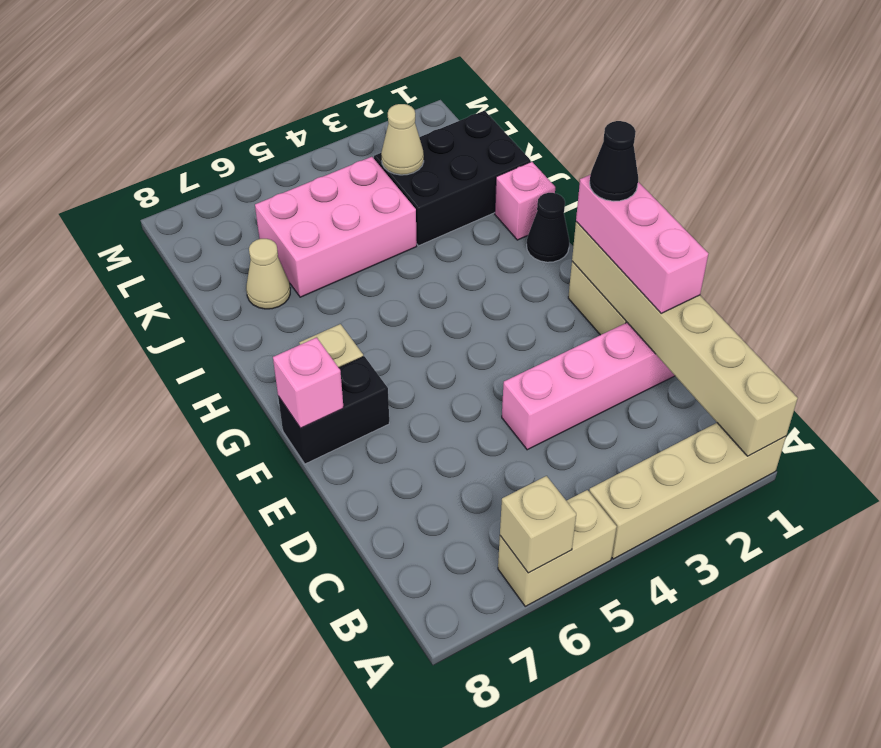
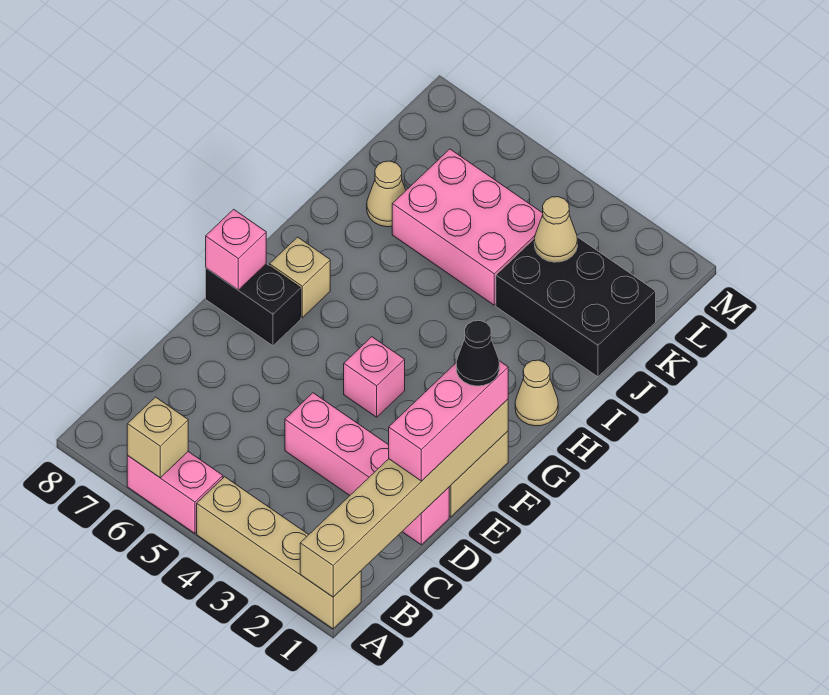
tan 1x2 brick [498,490,617,606] -> pink 1x2 brick [127,452,223,533]
black 1x1 cone [527,193,569,262] -> tan 1x1 cone [515,360,558,426]
pink 1x1 brick [495,162,555,240] -> pink 1x1 brick moved to [344,337,405,417]

